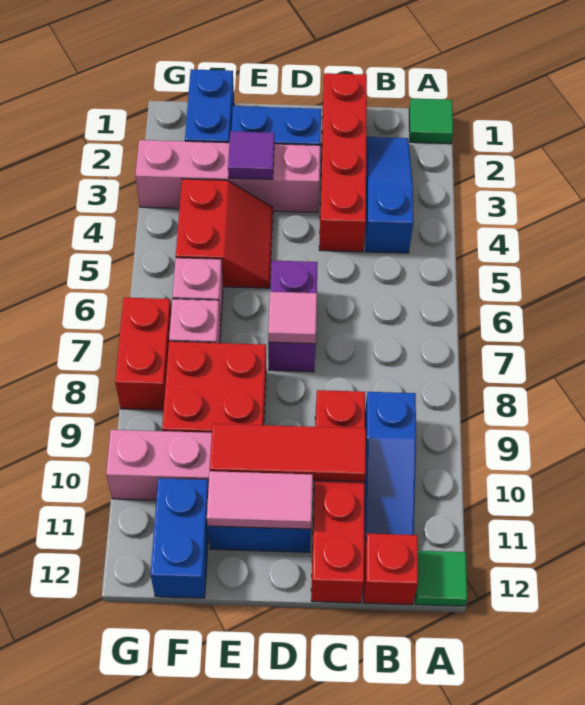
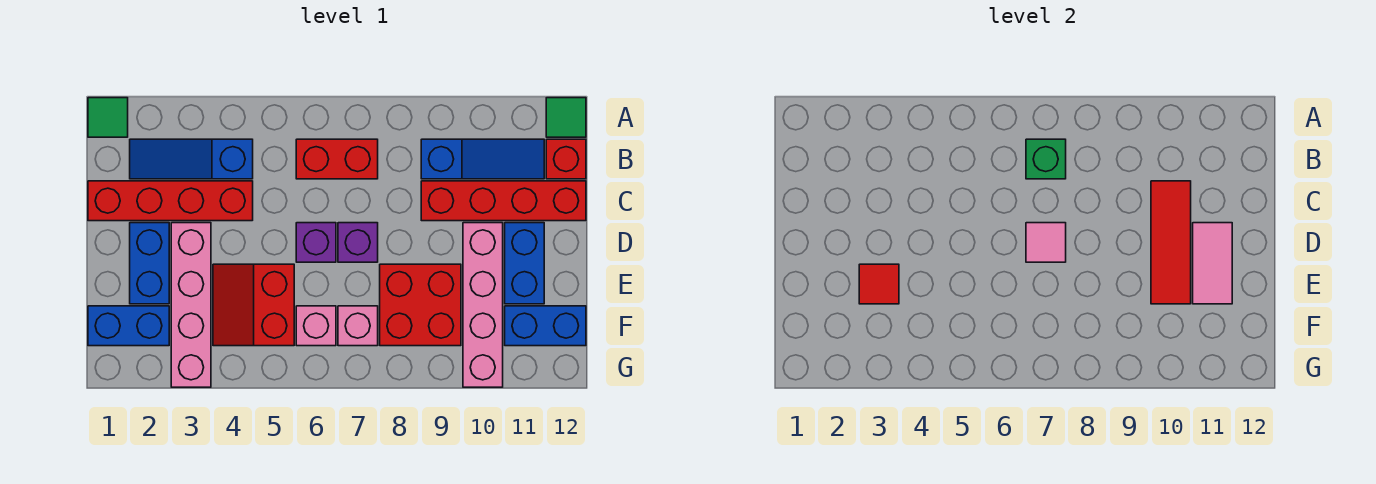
none -> green 1x1 brick [1026,139,1066,179]
purple 1x1 tile [228,131,274,179] -> red 1x1 tile [859,264,899,304]
red 2x2 slope [176,179,273,288] -> red 2x2 slope turned to [213,264,294,346]
red 1x2 brick [115,298,171,410] -> red 1x2 brick moved to [296,139,378,179]

